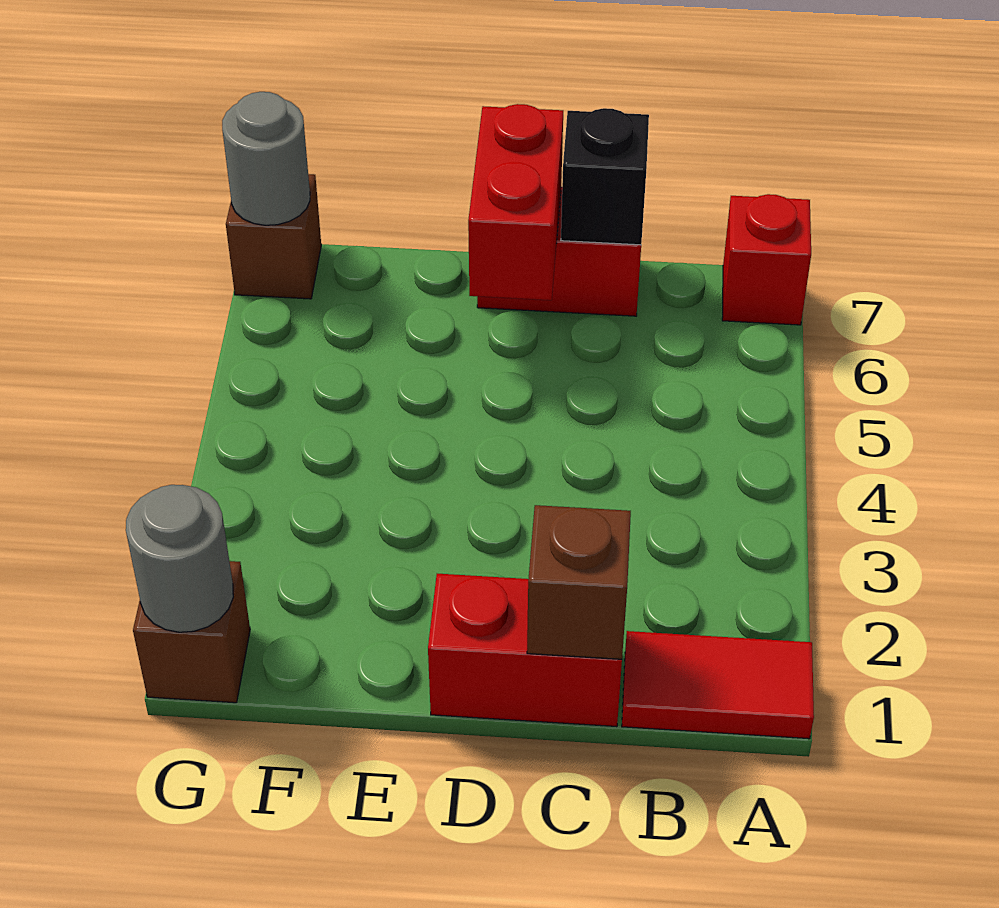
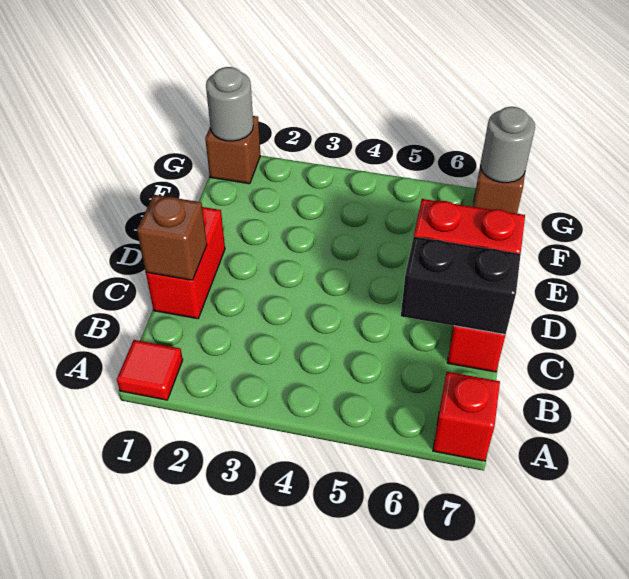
red 1x2 tile [622,631,814,739] -> red 1x1 tile [117,340,183,400]
black 1x1 brick [561,108,649,245] -> black 1x2 brick [401,237,521,335]

